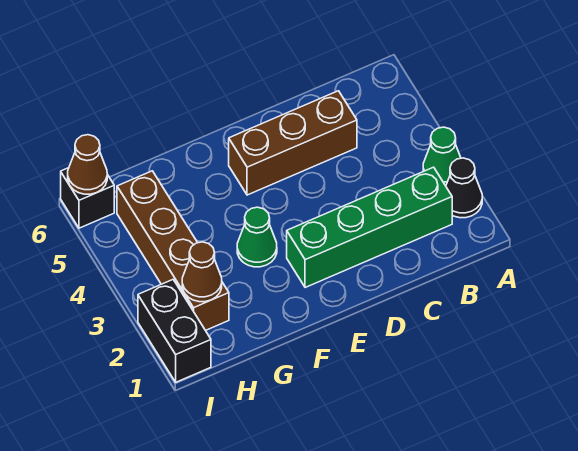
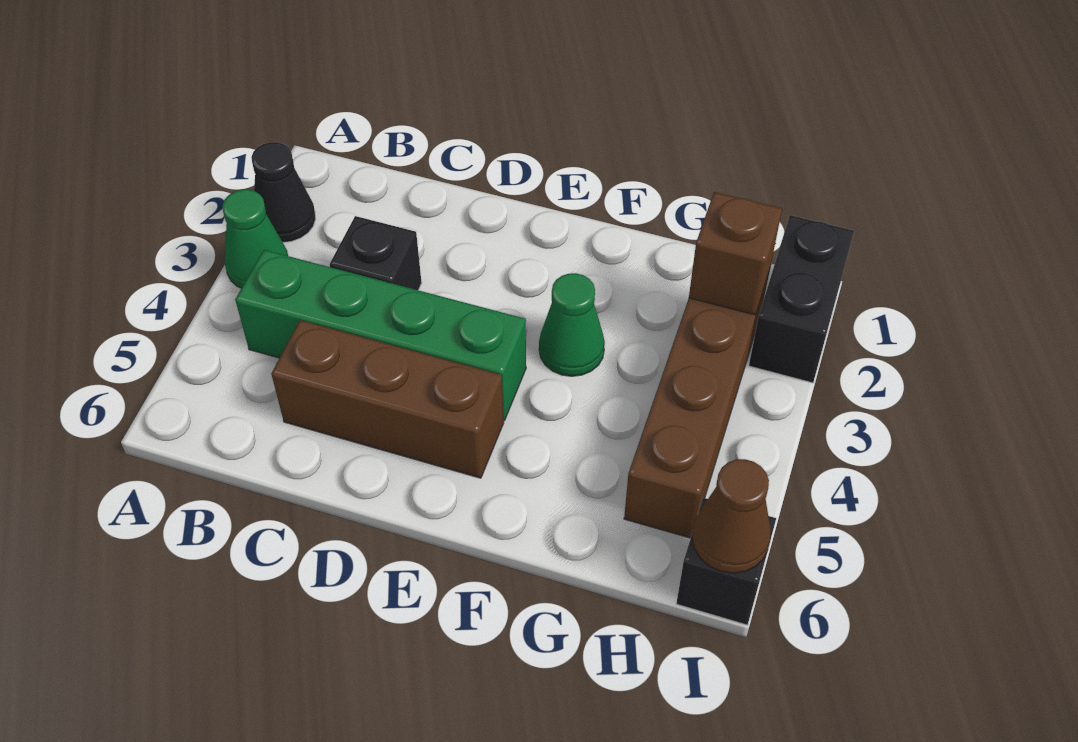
green 1x4 brick [287,167,452,288] -> green 1x4 brick moved to [235,250,526,420]
none -> black 1x1 brick [330,216,422,290]
brown 1x1 cone [182,242,222,302] -> brown 1x1 brick [689,192,782,315]

